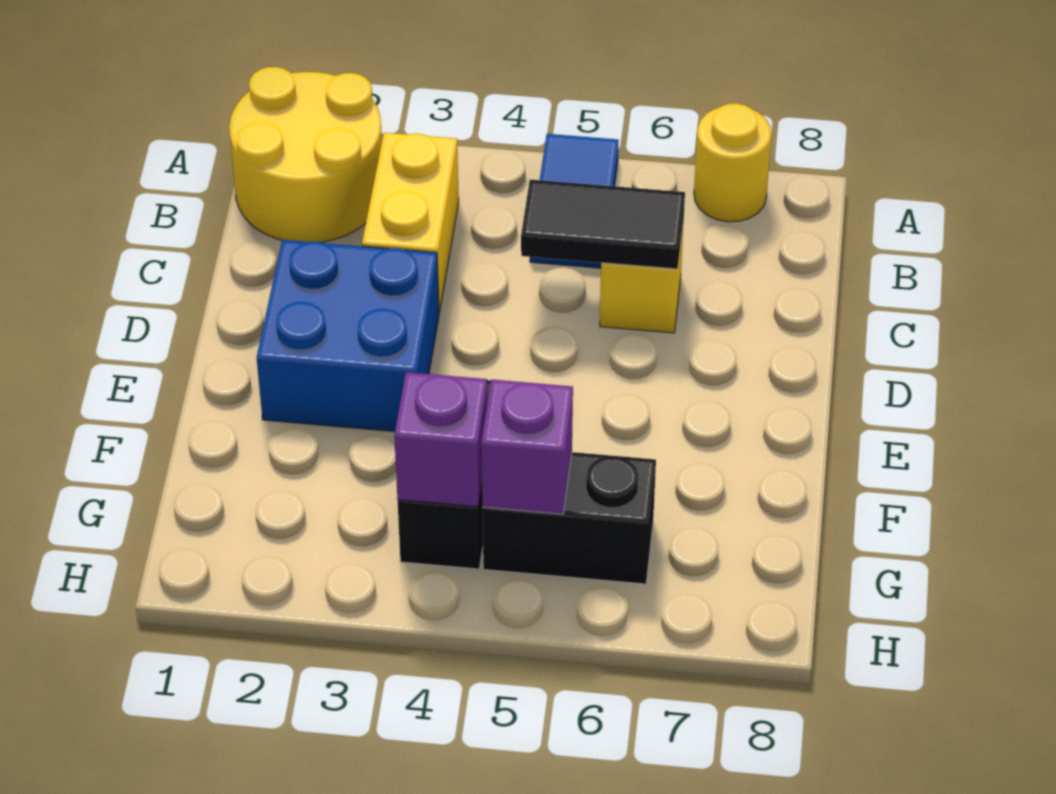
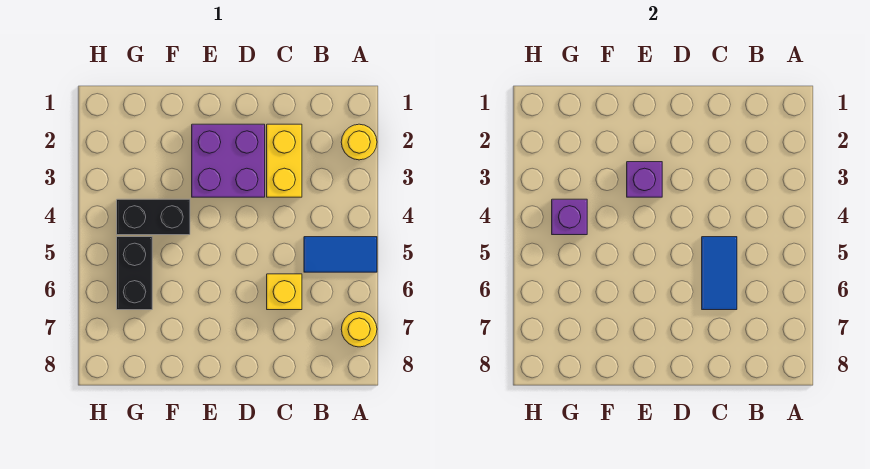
yellow 2x2 round brick [229,67,382,242] -> yellow 1x1 round brick [341,124,377,160]
yellow 1x2 brick [362,133,459,313] -> yellow 1x2 brick turned to [267,124,302,197]
black 1x2 tile [521,180,685,269] -> blue 1x2 tile [702,237,737,310]
blue 2x2 brick [257,240,439,431] -> purple 2x2 brick [192,124,265,197]
purple 1x1 brick [481,380,573,514] -> purple 1x1 brick moved to [627,162,662,197]

